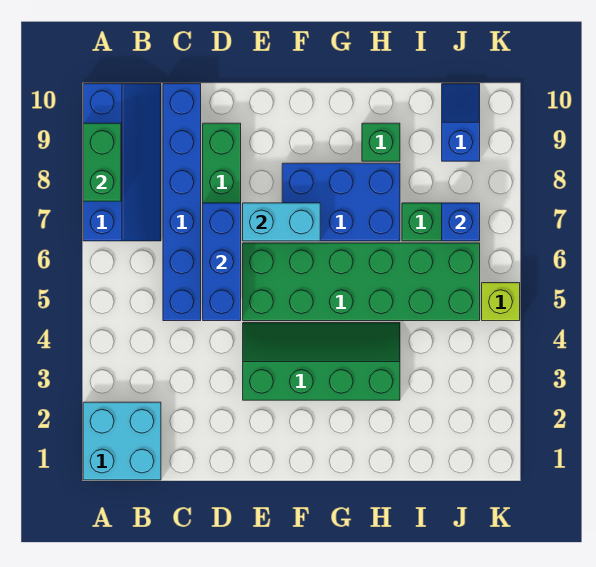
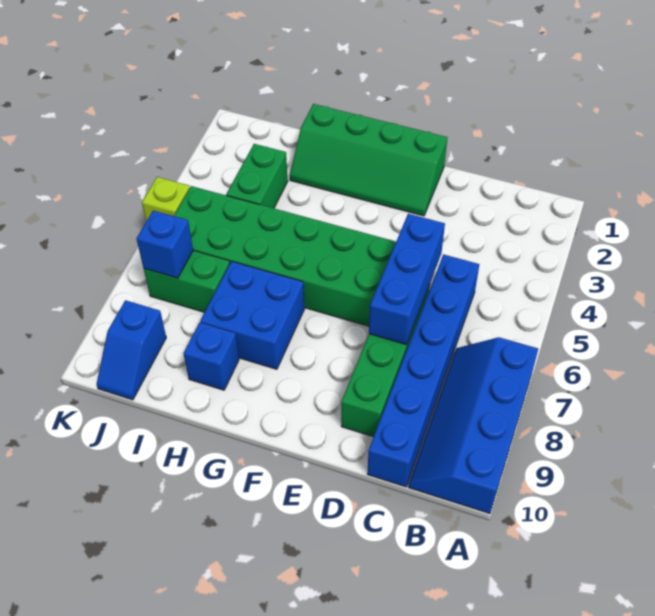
cyan 2x2 brick [83,402,161,480] -> none
green 1x2 brick [83,123,121,201] -> green 1x2 brick moved to [226,144,288,208]
green 2x4 slope [243,323,400,400] -> green 2x4 slope moved to [290,104,447,216]
cyan 1x2 brick [243,203,320,241] -> none
blue 2x3 brick [282,163,400,241] -> blue 2x2 brick [200,261,304,369]
green 1x1 brick [362,123,400,161] -> blue 1x1 brick [183,322,239,390]

